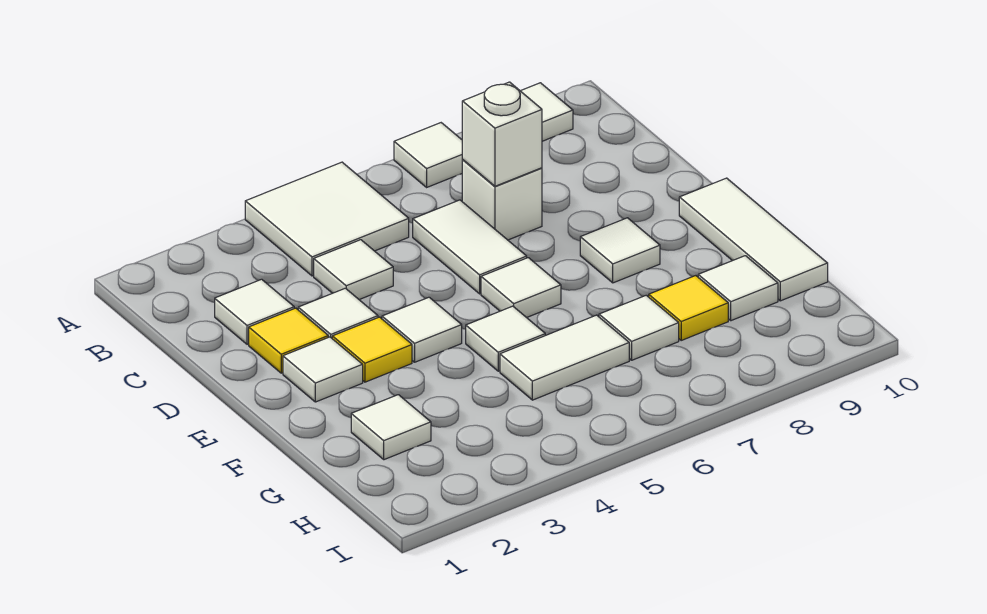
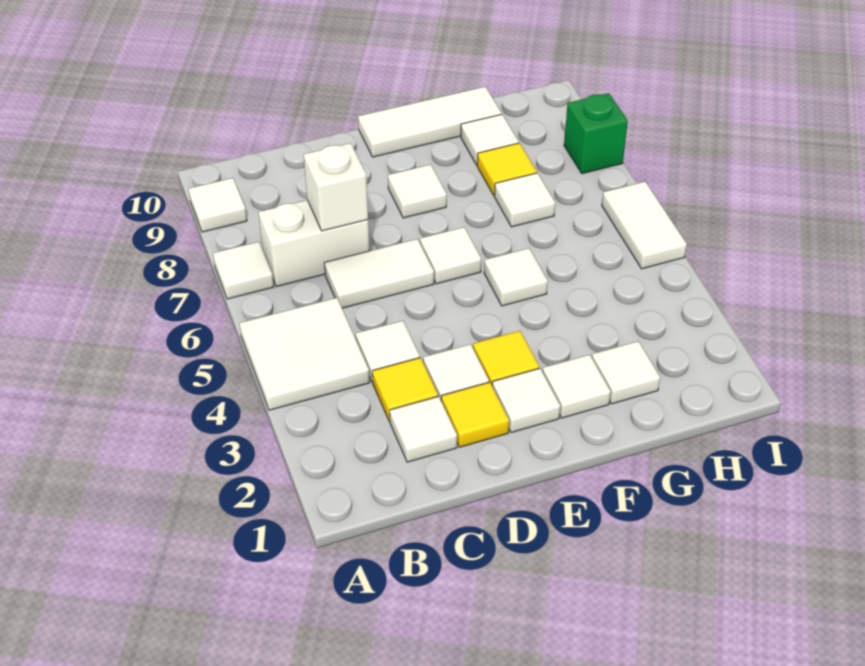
none -> yellow 1x1 tile [372,358,438,421]
white 1x1 brick [462,160,542,240] -> white 1x2 brick [258,200,369,287]
white 1x1 tile [382,297,462,362] -> white 1x1 tile moved to [542,355,611,418]
white 1x2 tile [500,315,629,400] -> white 1x2 tile moved to [602,182,687,269]
none -> green 1x1 brick [564,93,628,174]

